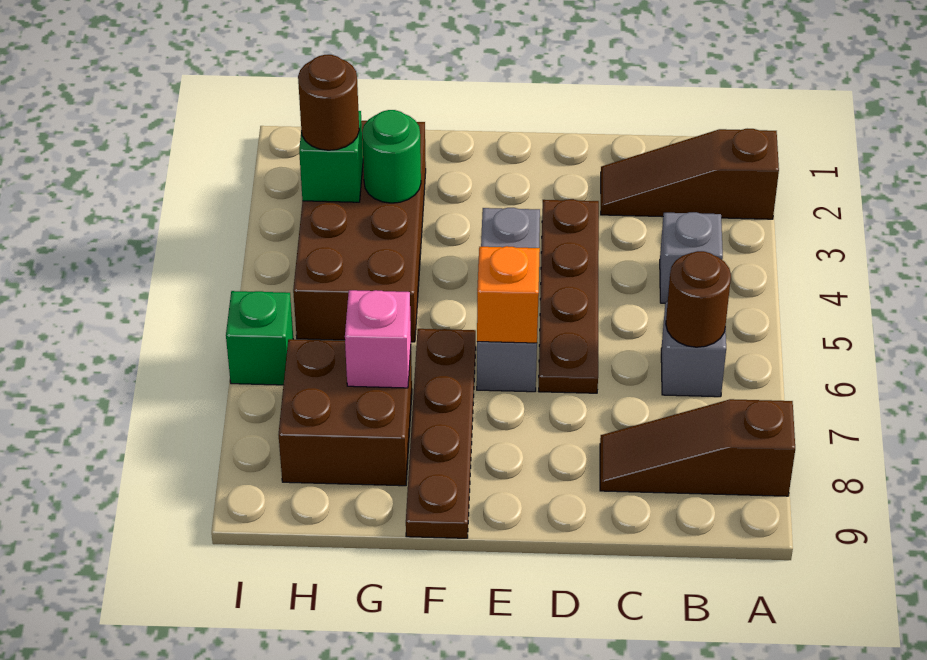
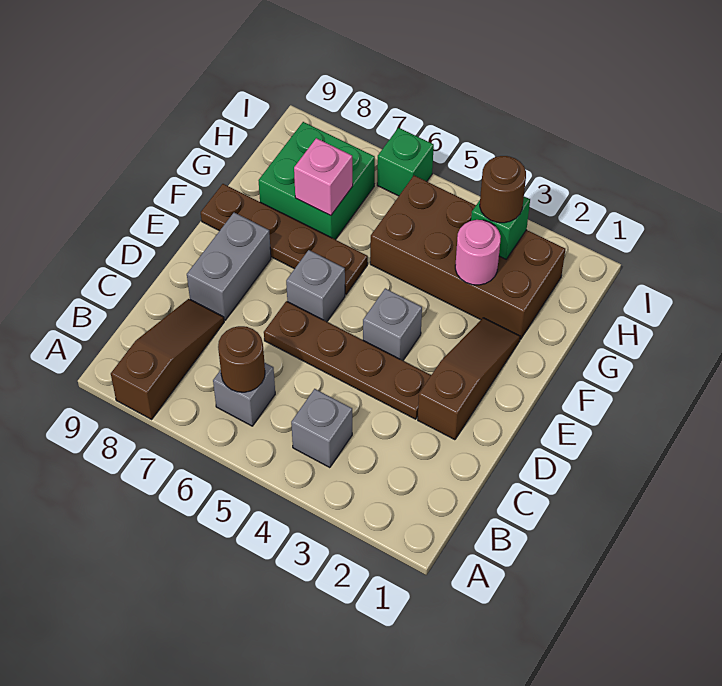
brown 1x3 slope [601,129,779,219] -> brown 1x3 slope moved to [418,318,520,440]
none -> grey 1x2 brick [187,213,271,320]
orange 1x1 brick [477,246,540,343] -> none
green 1x1 round brick [362,110,421,203] -> pink 1x1 round brick [455,220,501,285]
brown 2x2 brick [279,339,412,486] -> green 2x2 brick [258,122,375,240]

